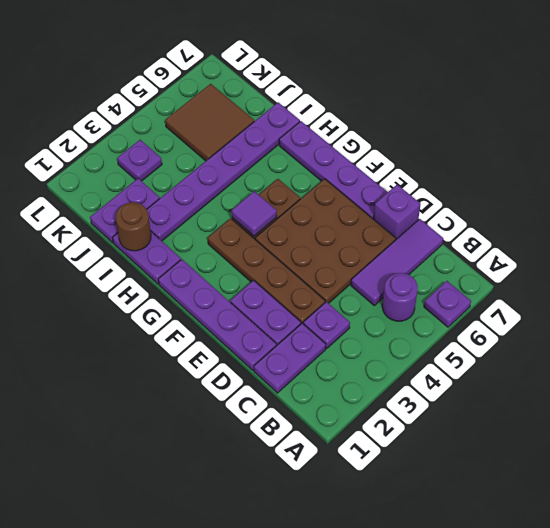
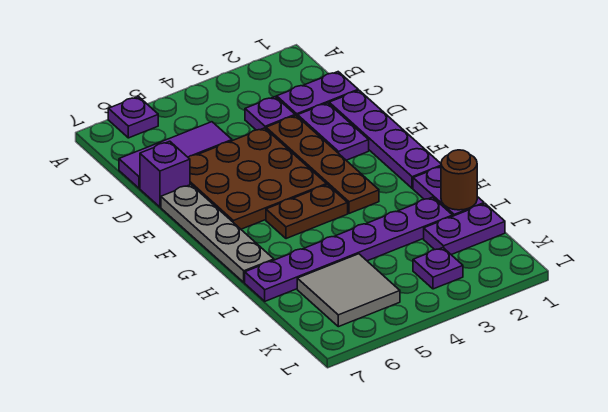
purple 1x1 round brick [382,273,418,321] -> none
purple 1x4 plate [279,121,388,219] -> grey 1x4 plate [161,185,274,282]
purple 1x1 tile [232,191,277,236] -> none
brown 2x2 tile [165,84,254,161] -> grey 2x2 tile [297,254,400,327]

